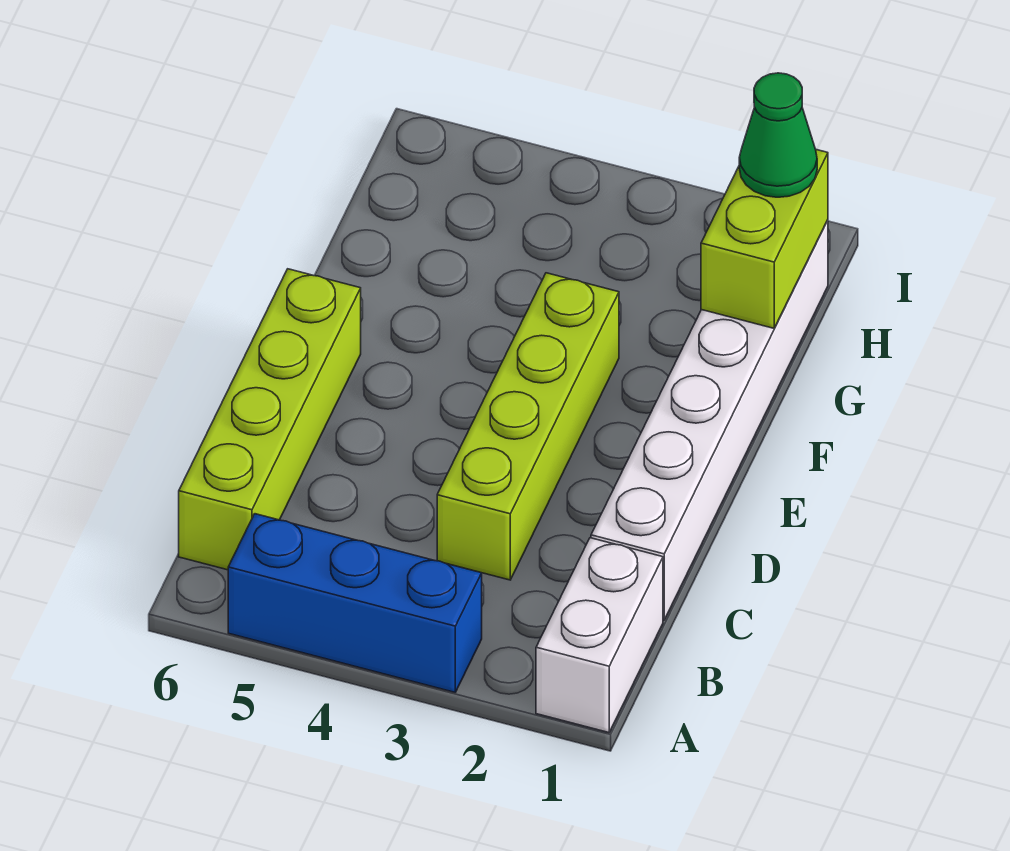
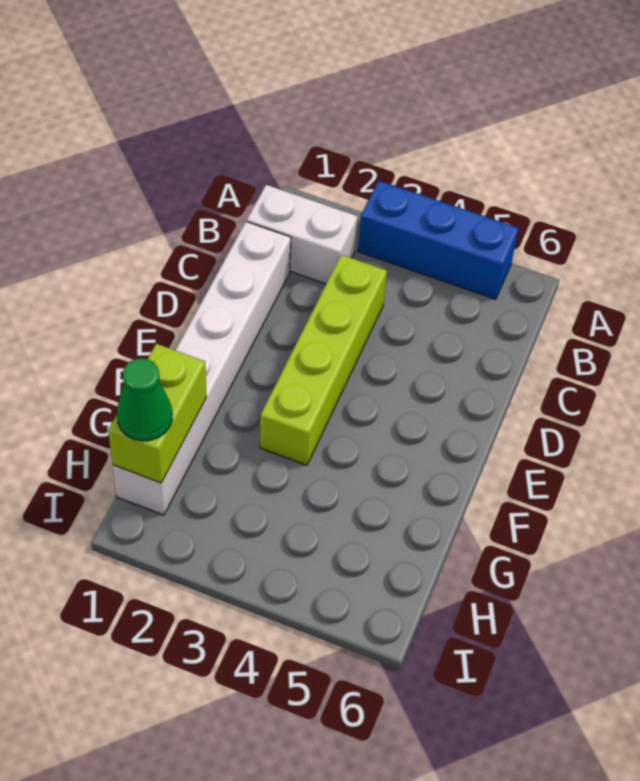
white 1x2 brick [536,538,663,733] -> white 1x2 brick turned to [247,185,358,284]
lime 1x4 brick [179,269,361,570] -> none

